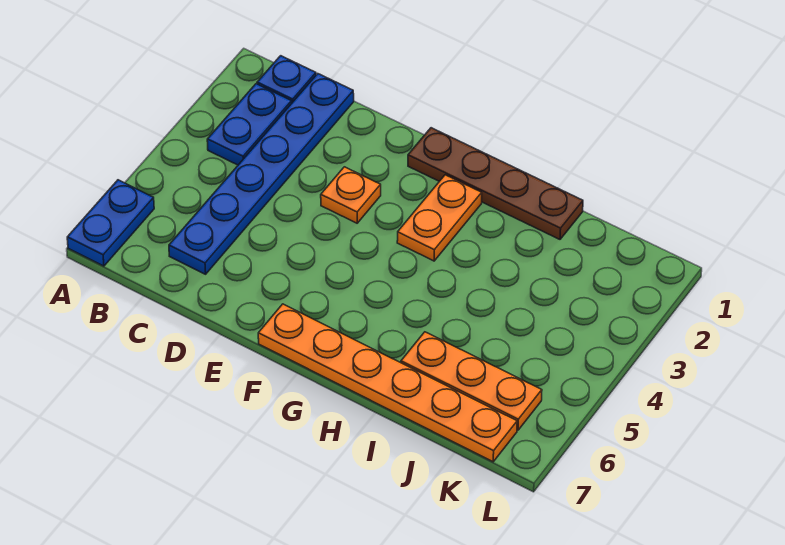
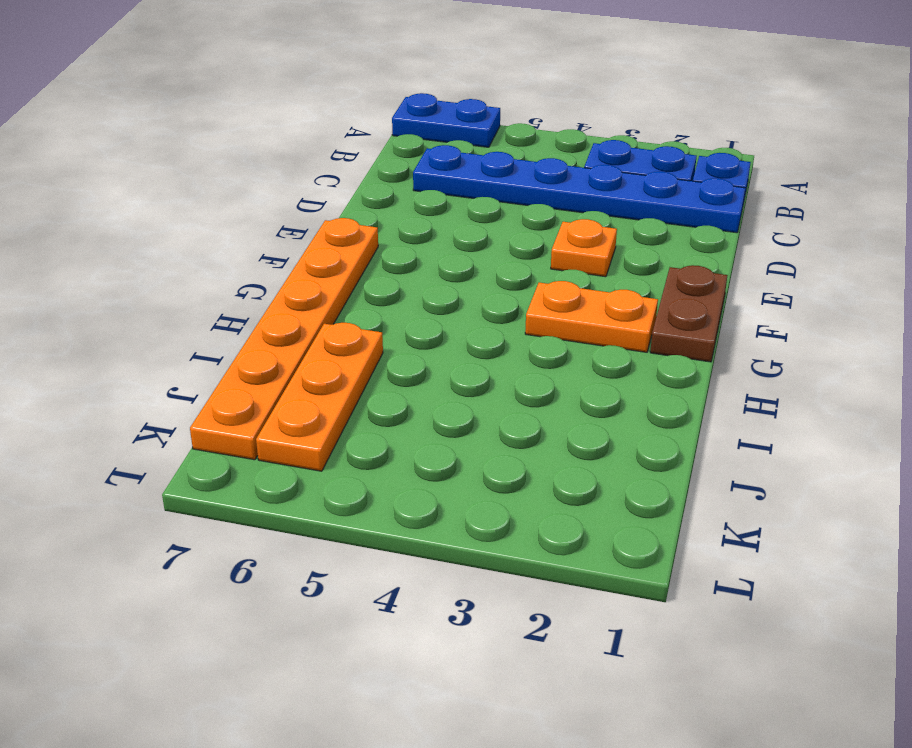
brown 1x4 plate [408,128,583,239] -> brown 1x2 plate [650,265,727,362]

